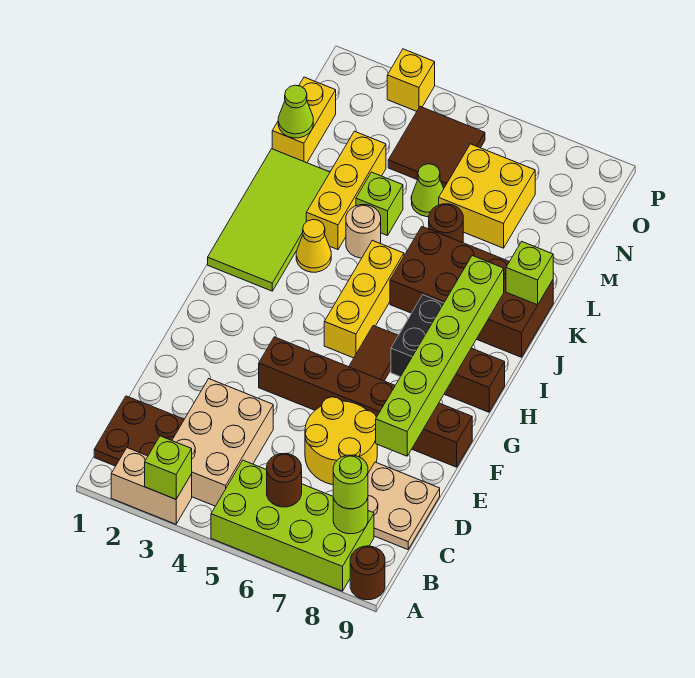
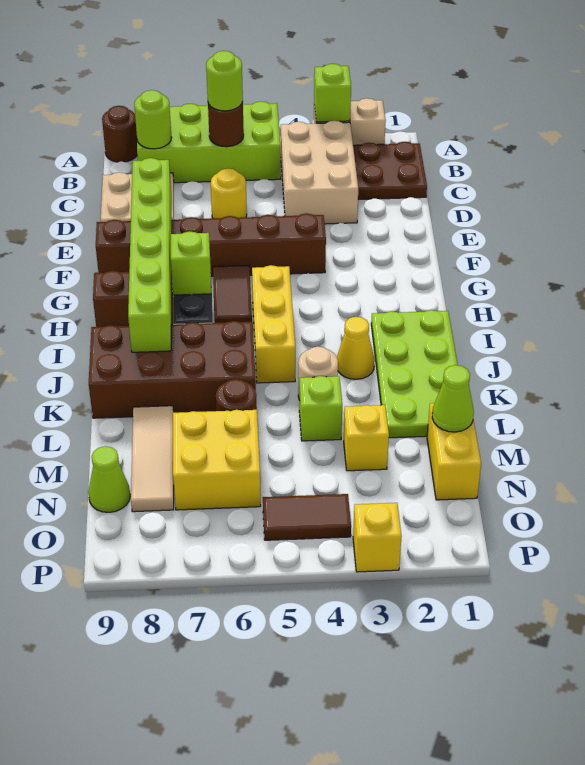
lime 1x1 round brick [333,455,368,509] -> lime 1x1 round brick moved to [206,51,243,111]
yellow 2x2 round brick [305,397,377,485] -> yellow 1x1 round brick [211,168,247,218]
lime 2x4 tile [208,149,330,291] -> lime 2x4 plate [371,310,457,438]
yellow 1x3 brick [306,131,386,250] -> yellow 1x1 brick [344,405,389,471]
lime 1x1 brick [506,242,553,305] -> lime 1x1 brick moved to [171,231,211,295]
none -> tan 1x3 tile [131,406,174,512]
lime 1x1 cone [411,164,444,217] -> lime 1x1 cone moved to [88,446,130,512]
brown 2x2 tile [388,107,485,188] -> brown 1x2 tile [263,494,351,540]

